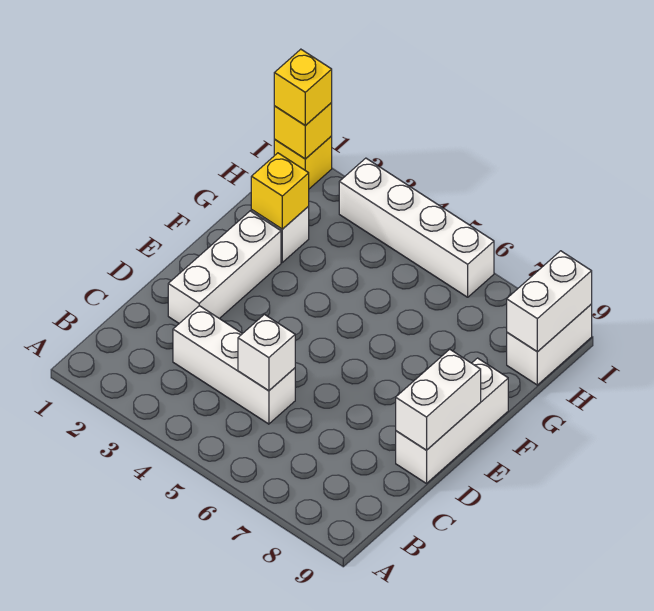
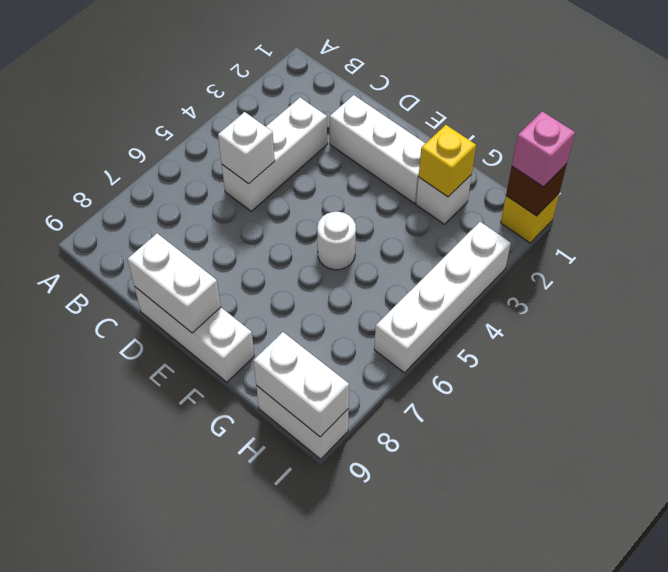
none -> white 1x1 round brick [317,212,356,270]
yellow 1x1 brick [274,103,332,159] -> brown 1x1 brick [506,164,567,216]
yellow 1x1 brick [274,49,332,126] -> pink 1x1 brick [512,111,575,187]

